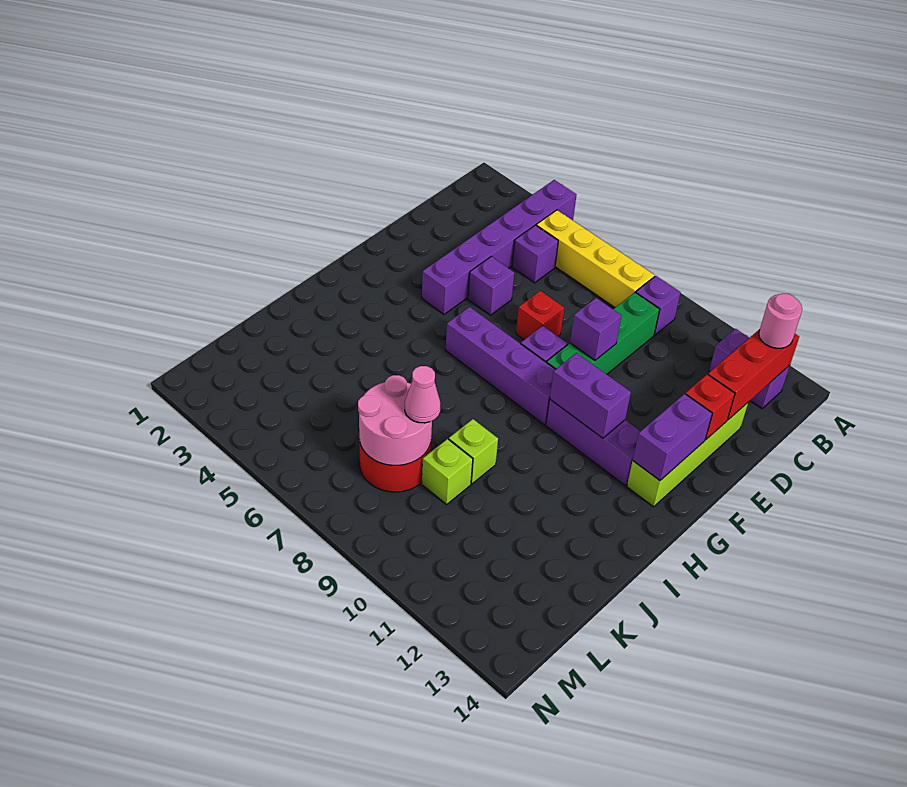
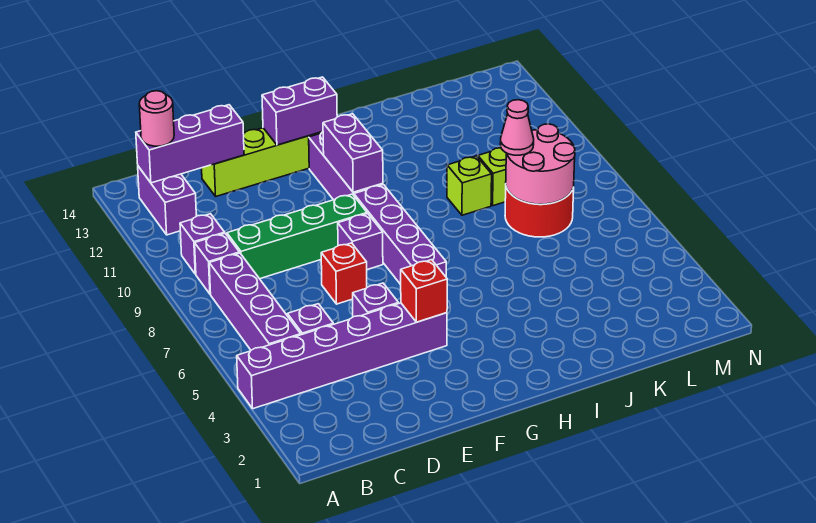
yellow 1x4 brick [536,210,655,308] -> purple 1x4 brick [209,253,301,350]
red 1x3 brick [708,329,799,420] -> purple 1x3 brick [136,105,244,183]
purple 1x1 brick [570,298,622,360] -> purple 1x1 brick moved to [180,214,225,274]
red 1x1 brick [685,374,735,439] -> red 1x1 brick moved to [401,260,447,322]

